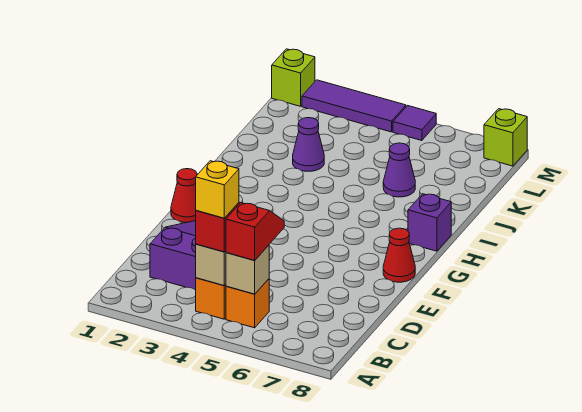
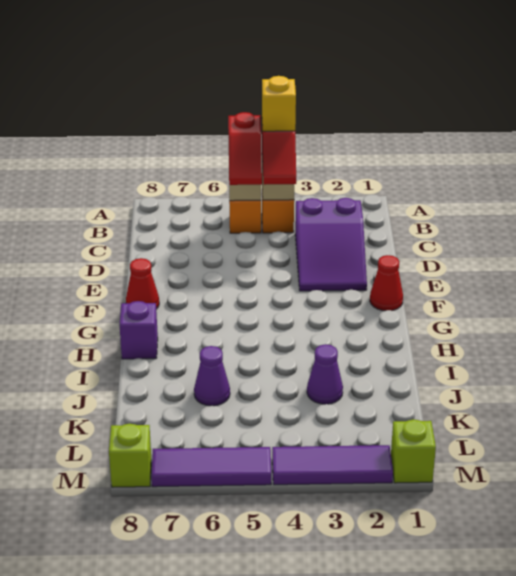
purple 1x1 tile [393,106,436,141] -> purple 1x3 tile [151,447,271,487]

